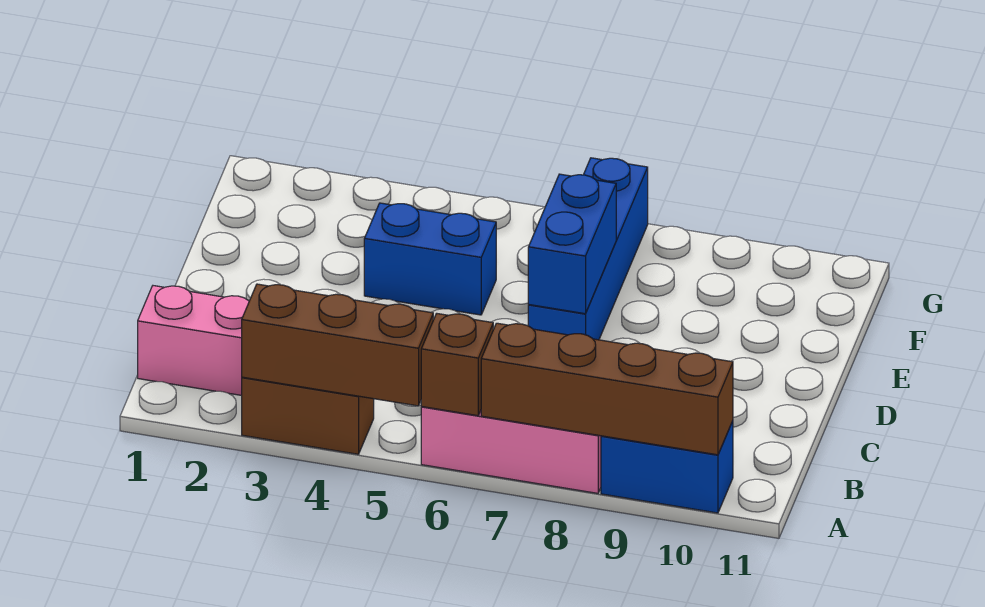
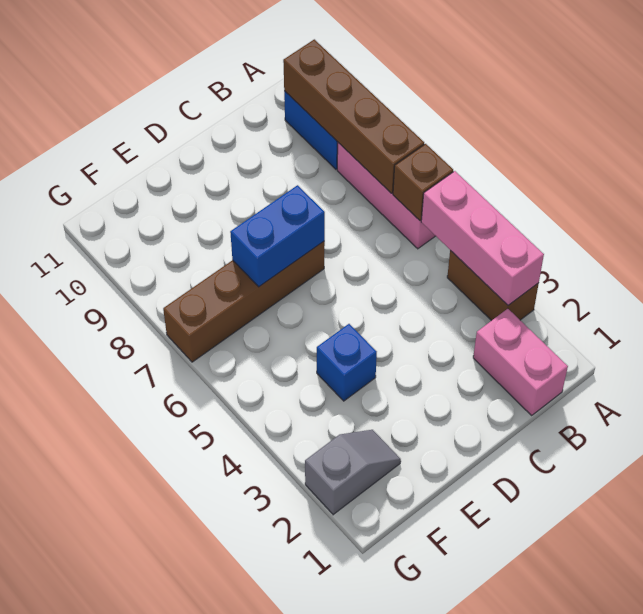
brown 1x3 brick [242,284,433,406] -> pink 1x3 brick [421,171,544,305]
blue 1x4 brick [528,158,648,340] -> brown 1x4 brick [163,241,325,362]
blue 1x2 brick [364,203,496,315] -> blue 1x1 brick [317,324,377,401]
none -> grey 1x2 slope [305,430,401,515]

